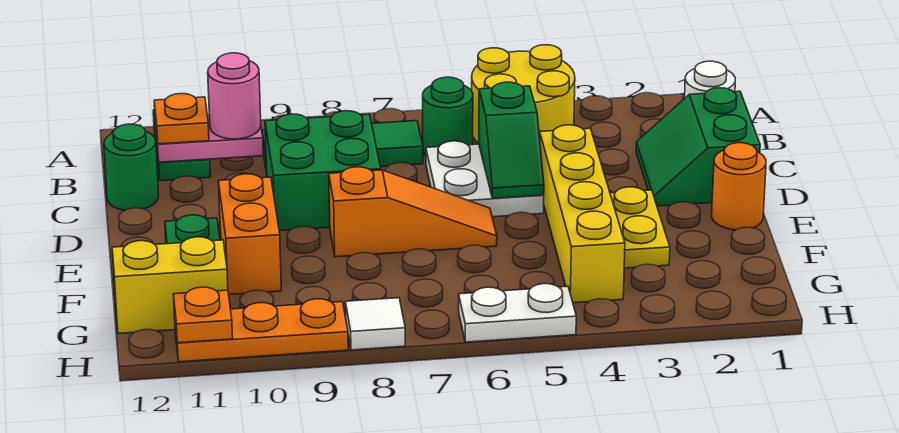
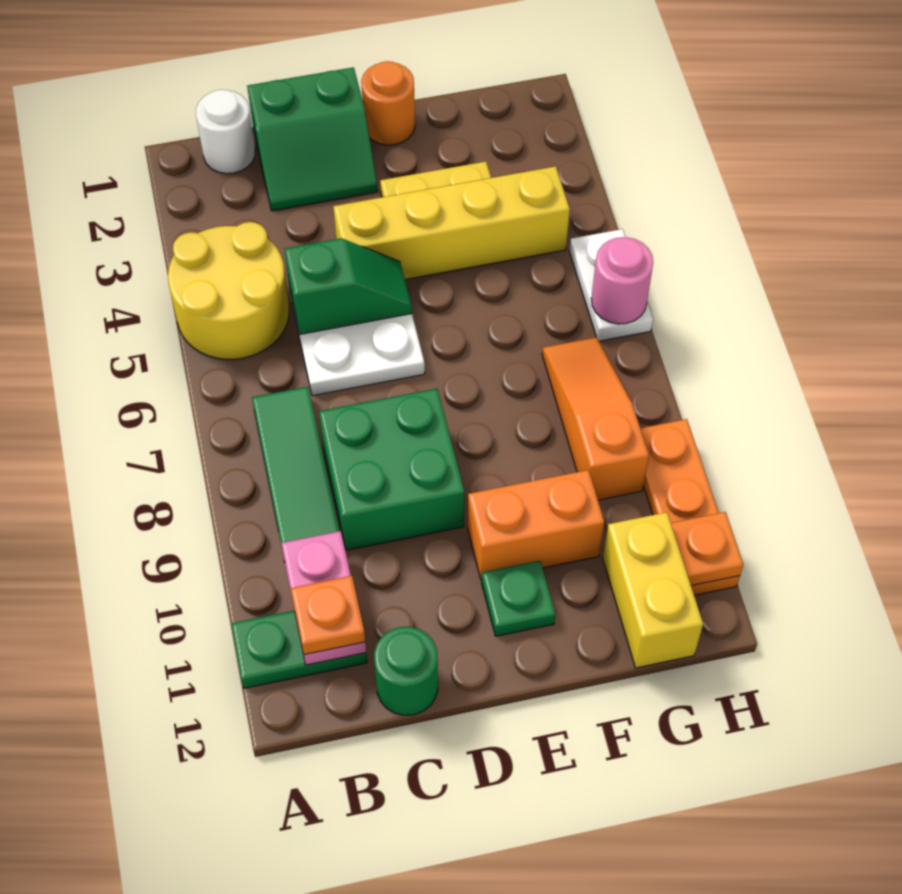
green 1x1 round brick [423,77,473,155] -> none
pink 1x1 round brick [208,53,261,139] -> pink 1x1 round brick moved to [591,237,653,324]
orange 1x3 slope [329,167,497,257] -> orange 1x3 slope moved to [542,337,649,500]
white 1x1 tile [345,298,405,350] -> none

